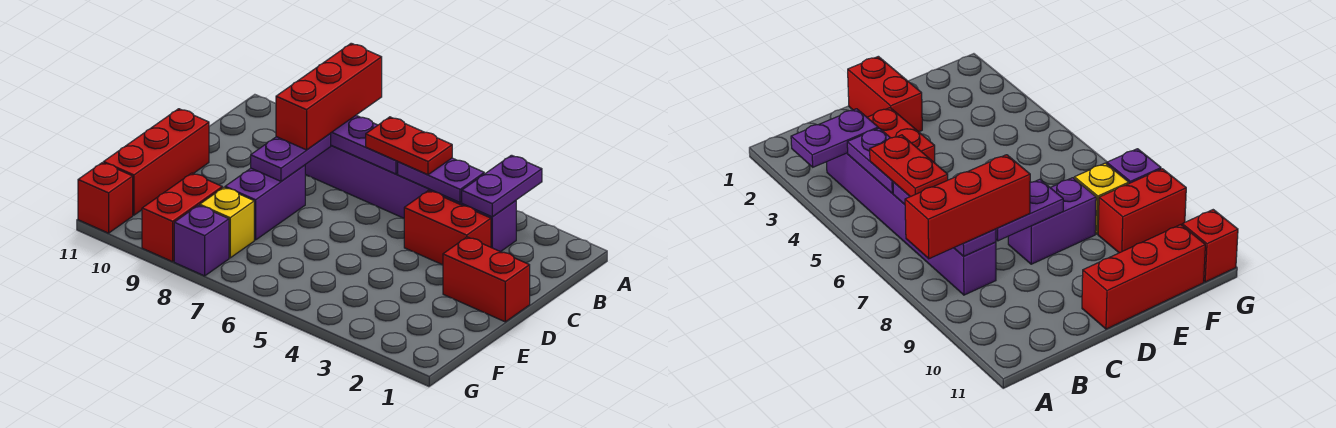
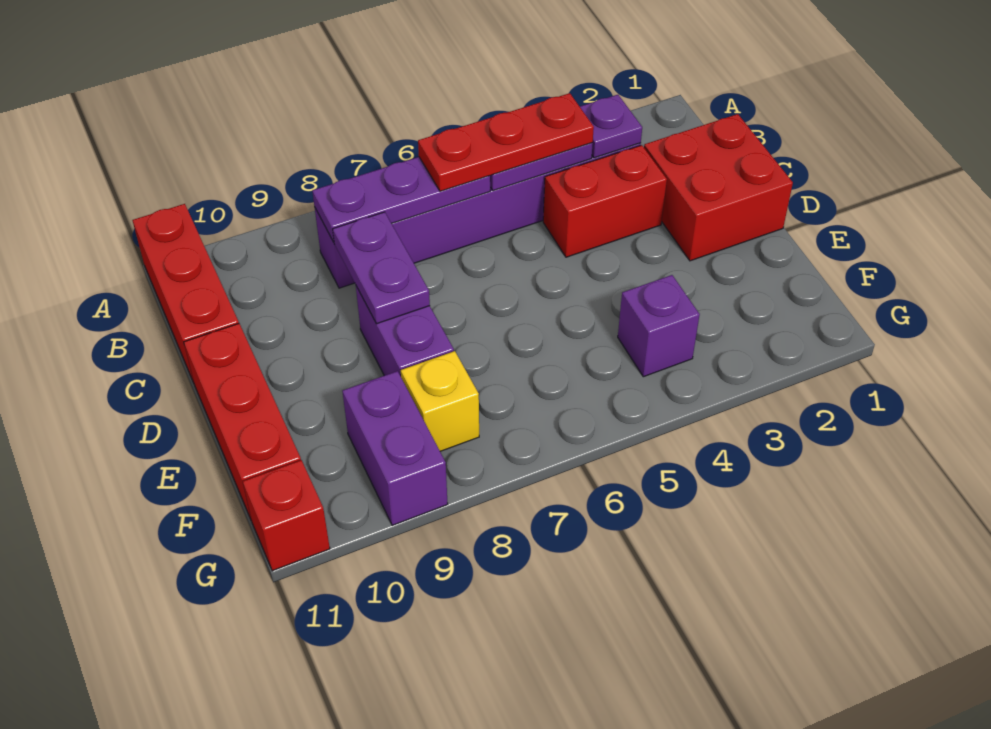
purple 1x2 plate [462,155,542,217] -> purple 1x1 plate [580,95,642,158]
red 1x3 brick [276,43,382,150] -> red 1x3 brick moved to [132,204,239,382]
red 1x2 plate [366,117,452,175] -> red 1x3 plate [418,93,594,191]
red 1x2 brick [443,237,530,322] -> red 2x2 brick [644,114,793,261]
red 1x2 brick [142,173,222,262] -> purple 1x2 brick [342,371,448,525]
purple 1x1 brick [174,205,229,276] -> purple 1x1 brick moved to [618,275,700,377]

